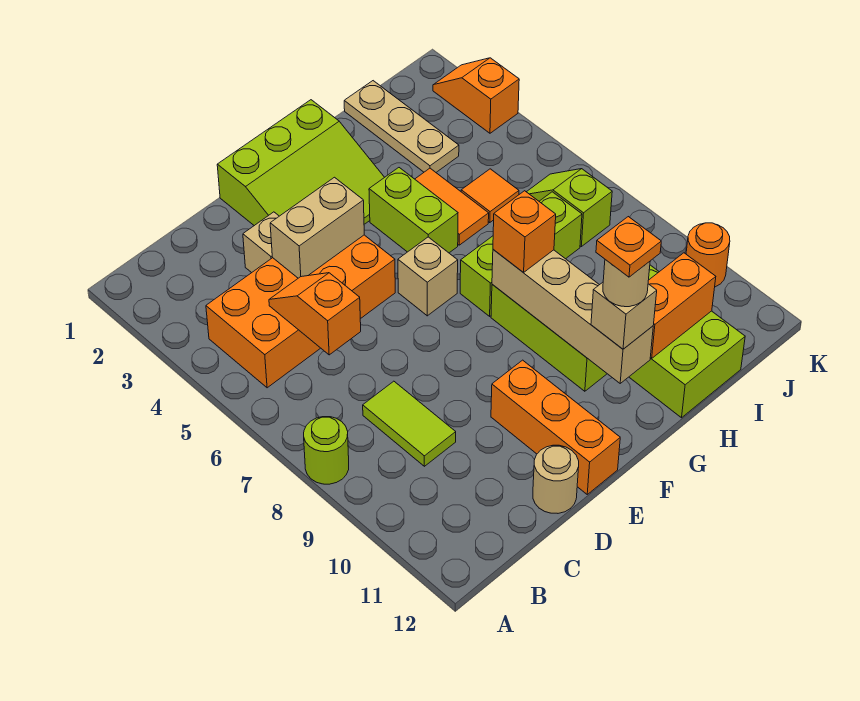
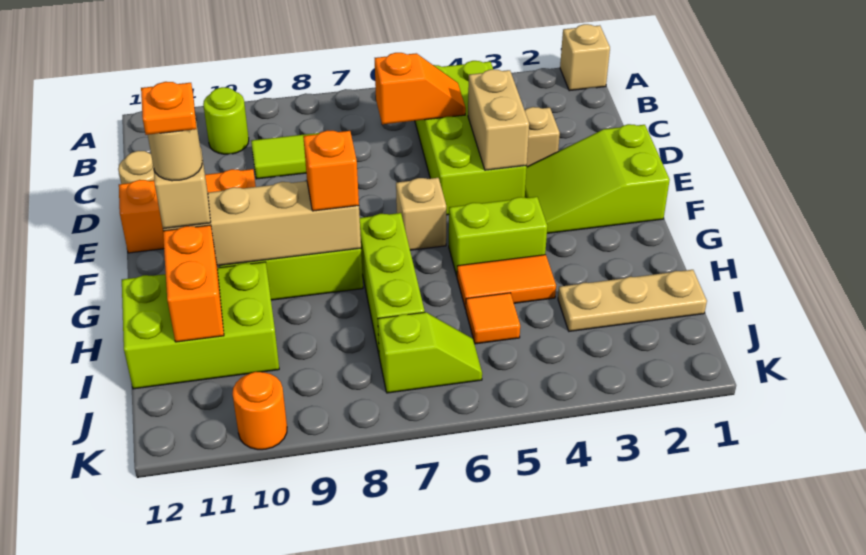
none -> tan 1x1 brick [560,24,610,91]
lime 1x1 round brick [304,417,349,484] -> lime 1x1 round brick moved to [203,87,249,154]
orange 2x4 brick [206,235,395,388] -> lime 2x4 brick [415,61,527,215]
lime 3x3 slope [217,100,384,226] -> lime 2x3 slope [525,124,670,233]
orange 1x2 slope [433,58,519,133] -> none

